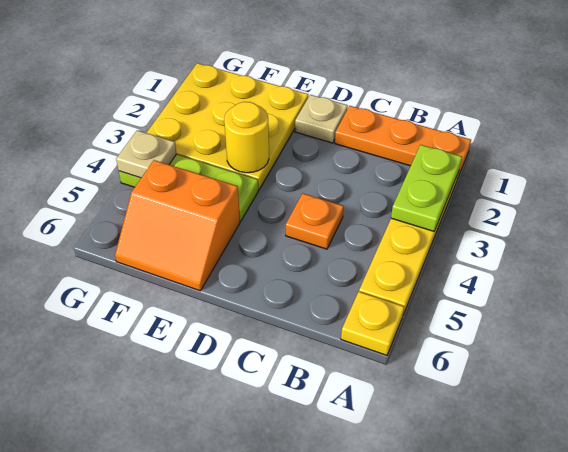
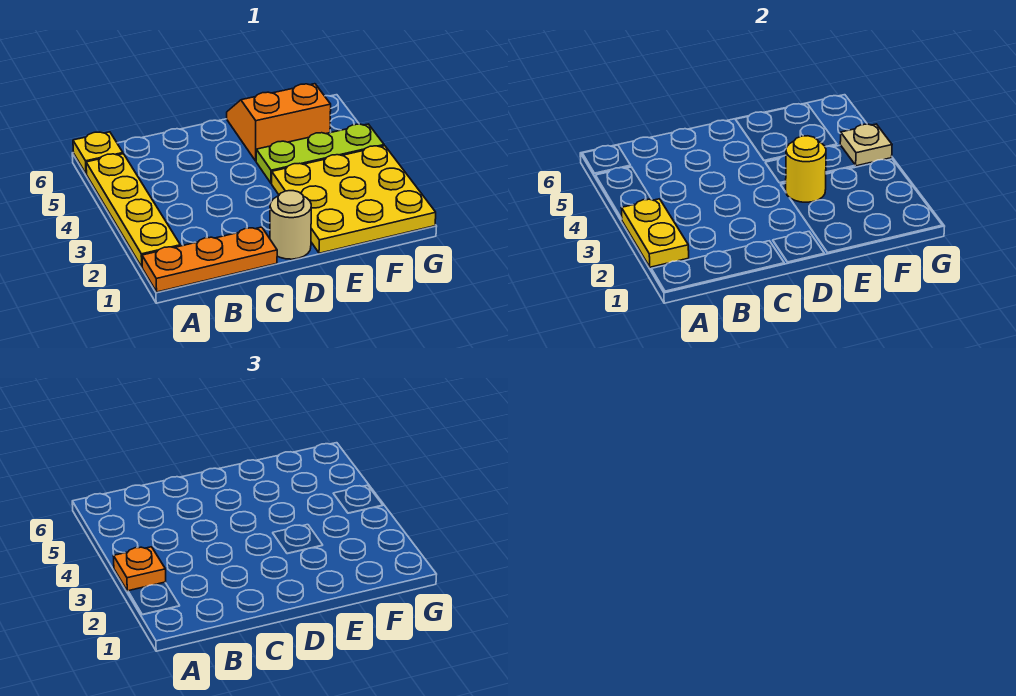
lime 1x2 plate [391,145,462,231] -> yellow 1x2 plate [622,199,689,267]
orange 1x1 plate [286,193,344,249] -> orange 1x1 plate moved to [114,547,166,591]
tan 1x1 plate [295,95,348,143] -> tan 1x1 round brick [270,191,311,259]

